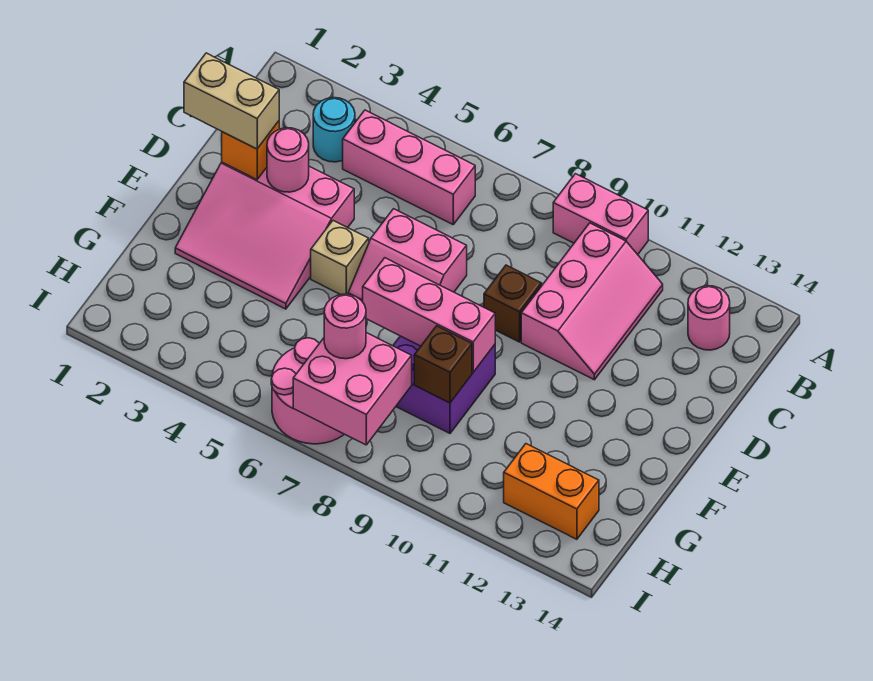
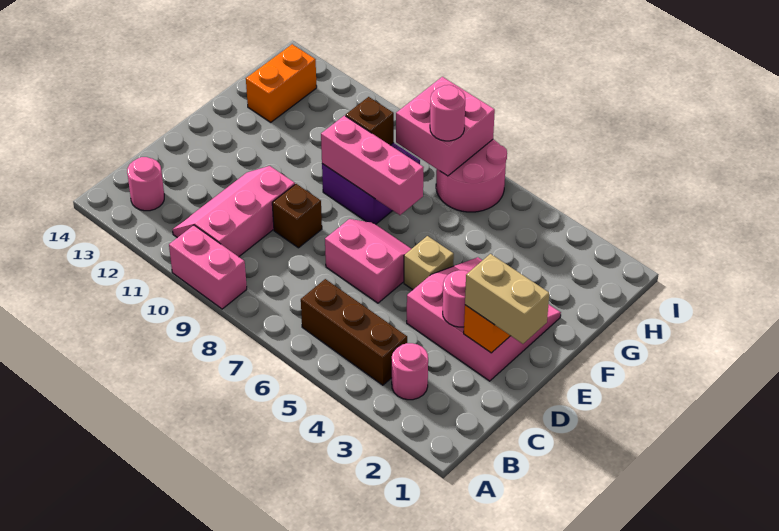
cyan 1x1 round brick [313,98,355,162] -> pink 1x1 round brick [392,343,428,400]
pink 1x3 brick [343,110,475,224] -> brown 1x3 brick [301,279,407,385]
orange 1x2 brick [504,444,599,539] -> orange 1x2 brick turned to [246,44,317,122]

